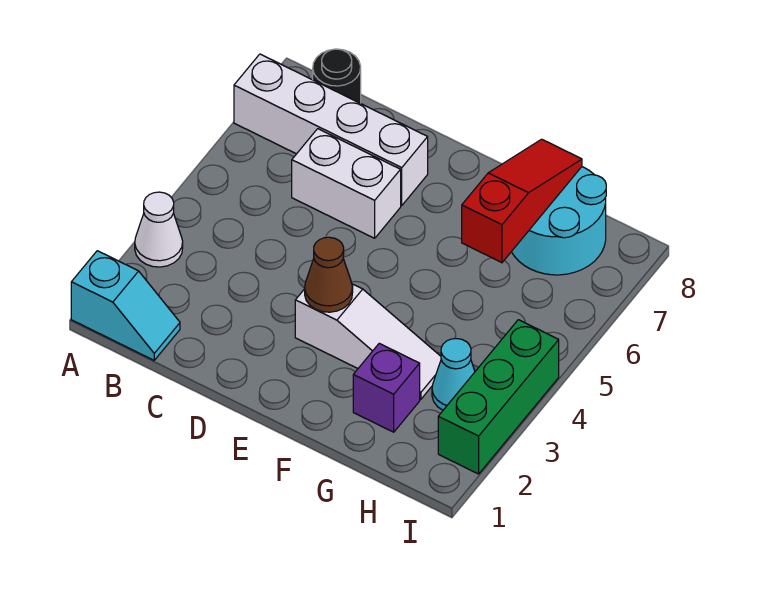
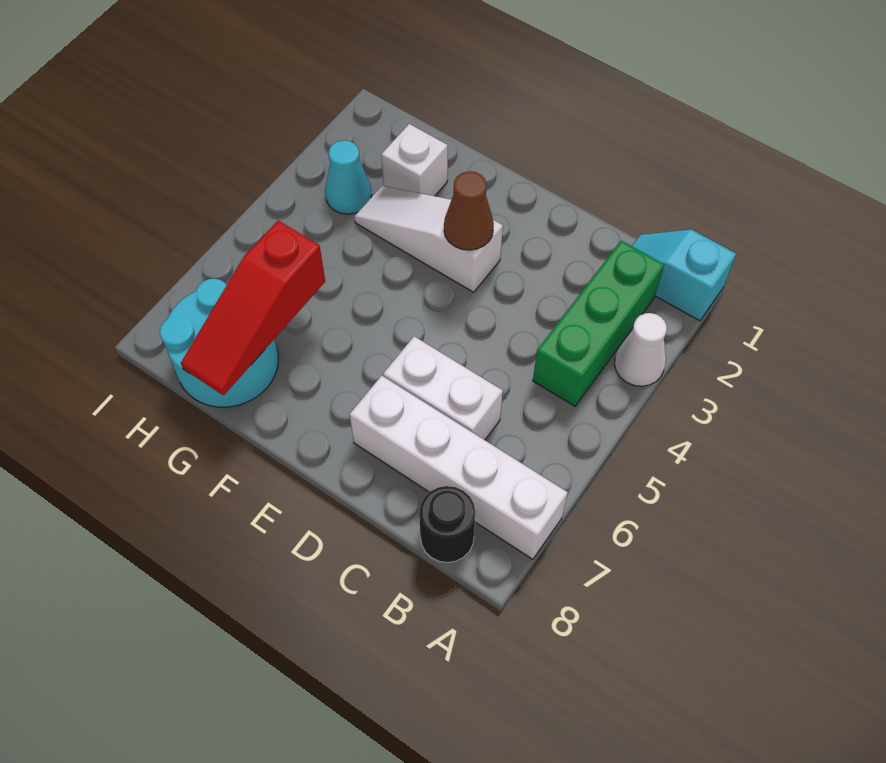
purple 1x1 brick [353,343,420,432] -> white 1x1 brick [381,124,448,196]
green 1x3 brick [438,320,559,474] -> green 1x3 brick moved to [533,241,664,406]

